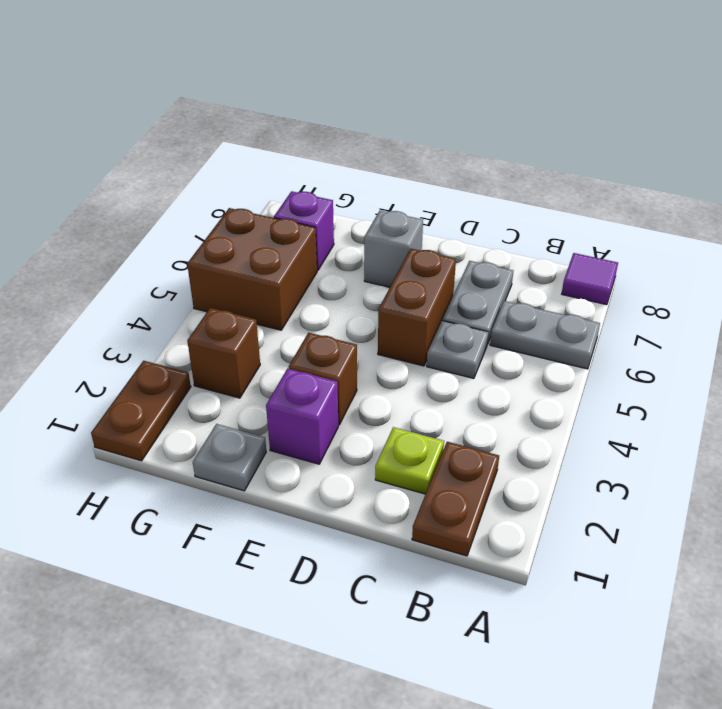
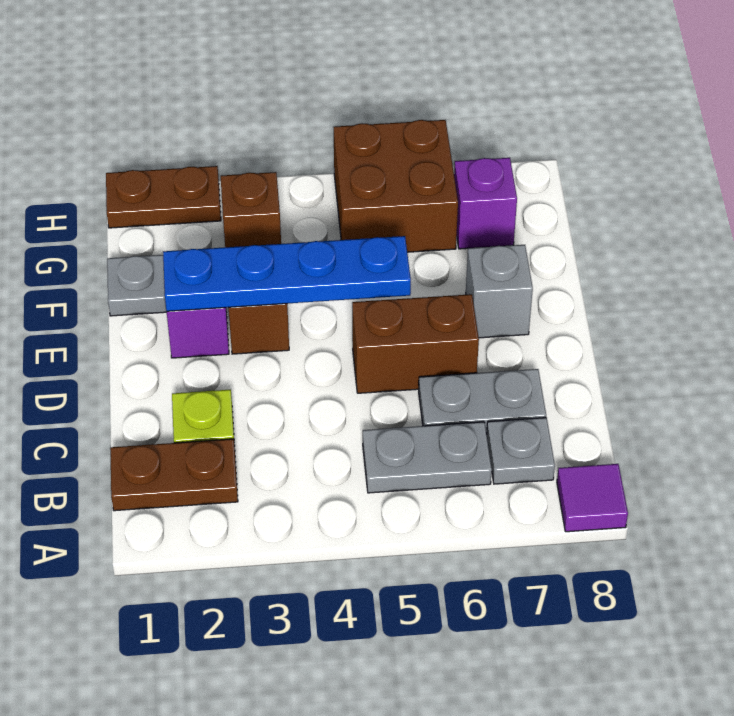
grey 1x2 plate [490,301,600,369] -> grey 1x2 plate turned to [363,422,492,493]
grey 1x1 plate [427,321,488,378] -> grey 1x1 plate moved to [487,418,555,484]
none -> blue 1x4 plate [163,236,411,311]

